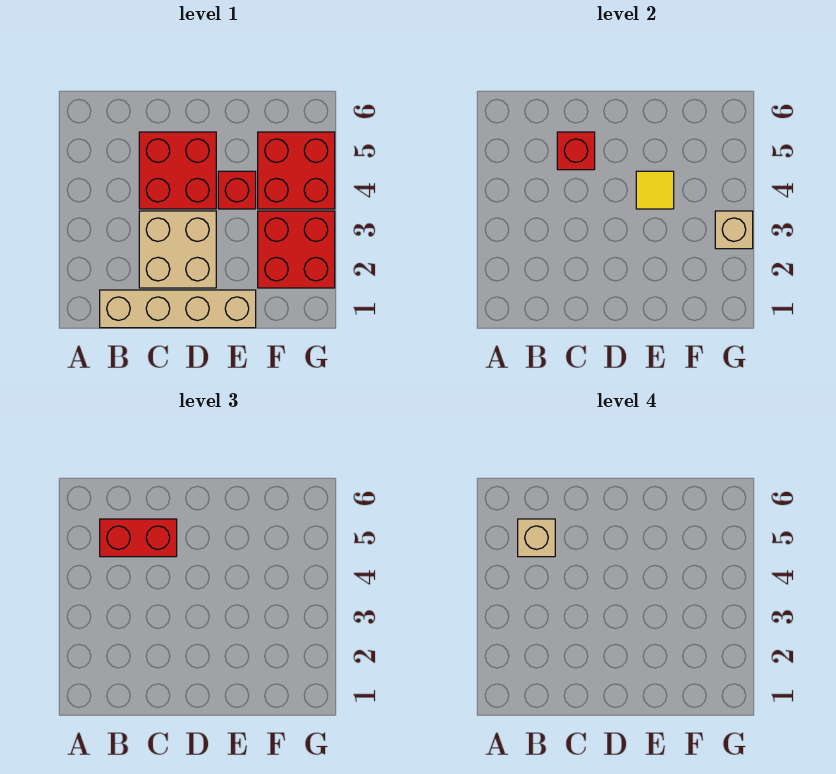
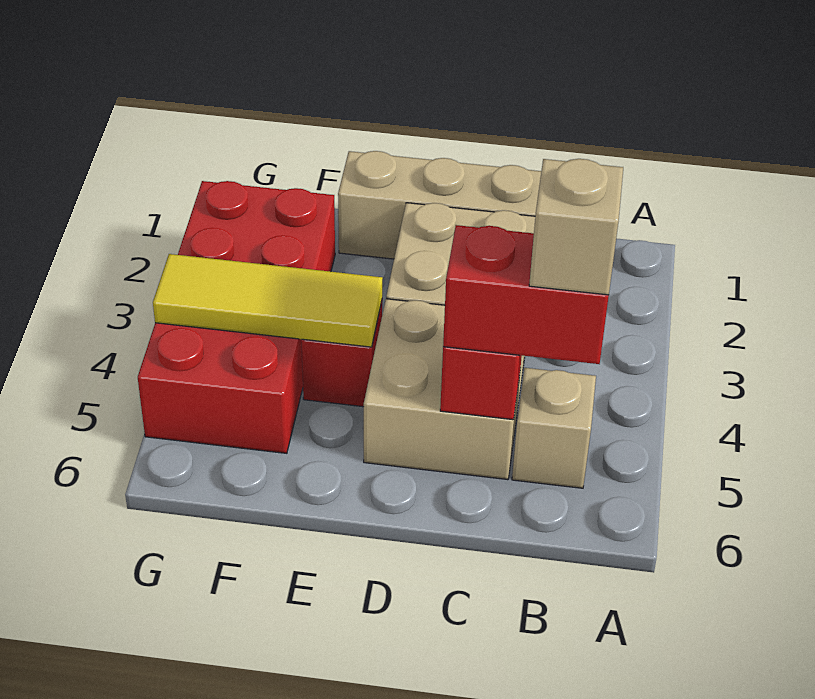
red 2x2 brick [139,132,216,209] -> tan 2x2 brick [364,299,524,480]
yellow 1x1 tile [636,171,674,209] -> yellow 1x3 tile [153,254,383,347]
tan 1x1 brick [715,211,753,249] -> tan 1x1 brick moved to [512,368,596,488]

